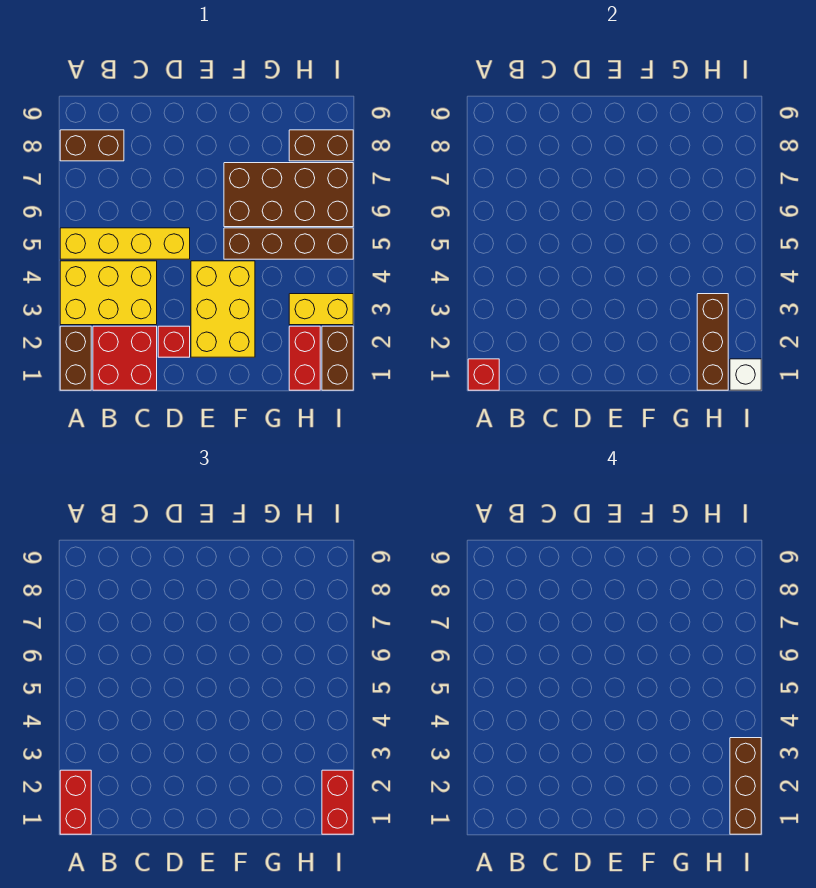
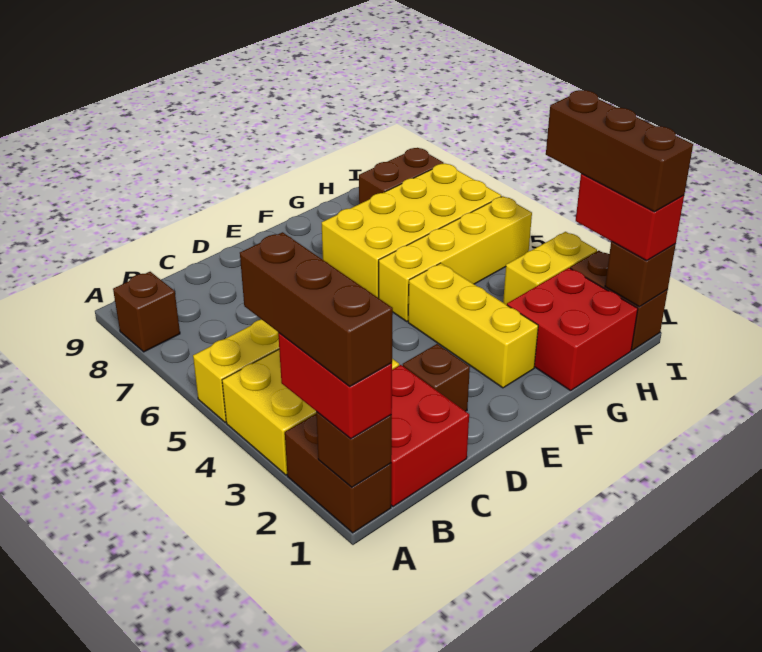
red 1x1 brick [468,359,499,390] -> brown 1x1 brick [316,411,392,487]
brown 1x2 brick [60,130,124,161] -> brown 1x1 brick [113,272,180,352]
red 1x1 brick [158,326,190,357] -> brown 1x1 brick [403,344,470,411]
yellow 2x3 brick [191,261,255,357] -> yellow 1x3 brick [408,263,538,388]
brown 1x4 brick [224,228,353,259] -> yellow 1x4 brick [379,196,532,321]
brown 2x4 brick [224,163,353,227] -> yellow 2x4 brick [322,164,501,298]
red 1x2 brick [289,326,320,390] -> red 2x2 brick [507,268,638,391]
brown 1x3 brick [697,294,728,390] -> brown 1x3 brick moved to [240,232,393,387]
white 1x1 brick [730,359,761,390] -> brown 1x1 brick [605,241,676,307]

